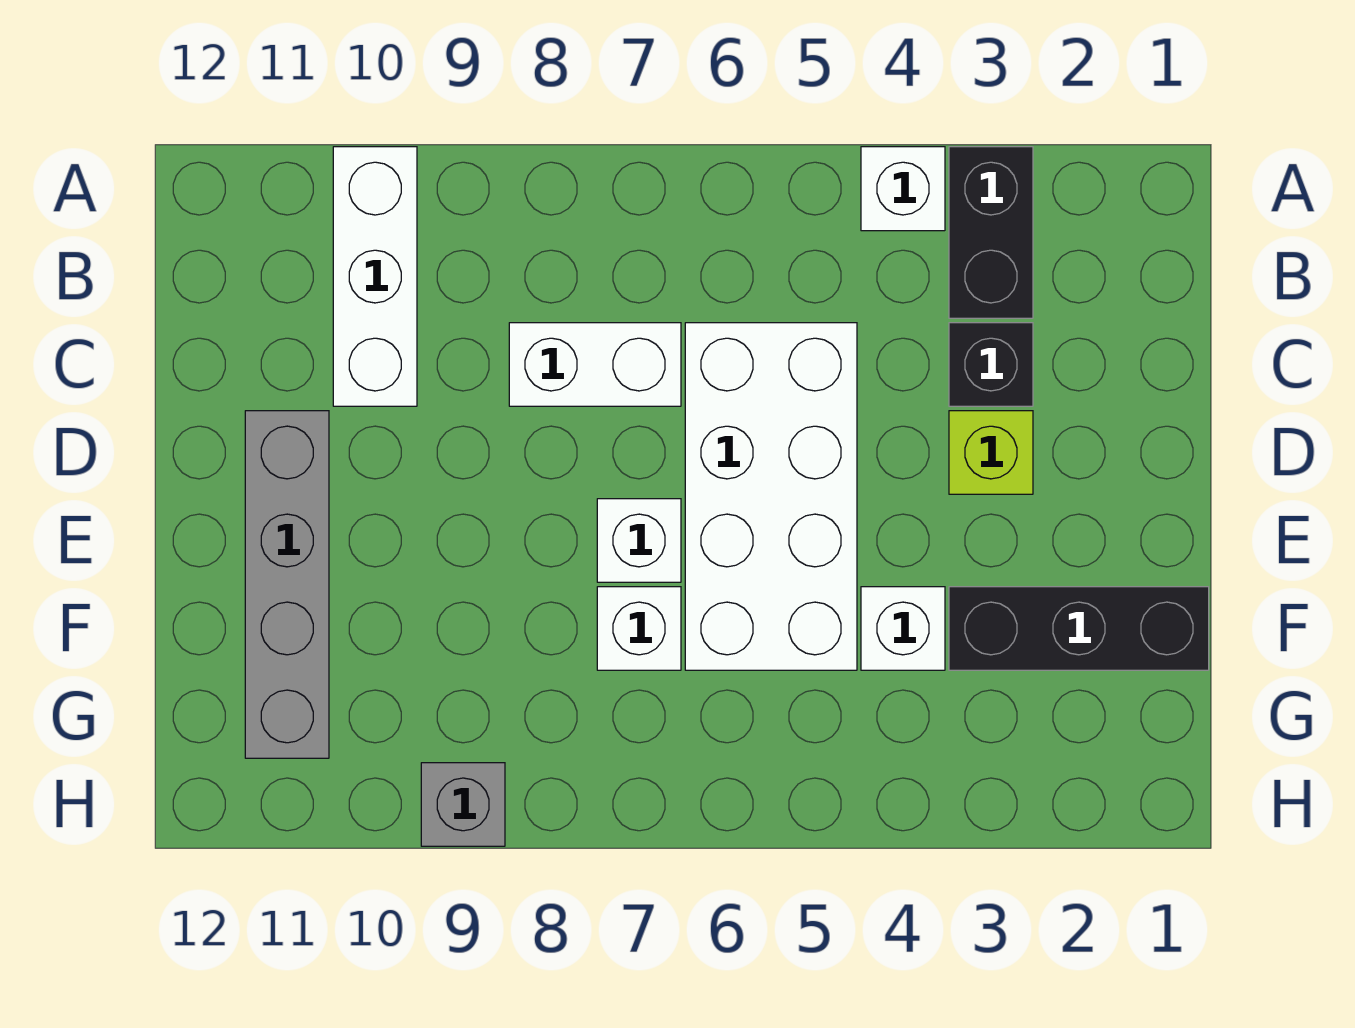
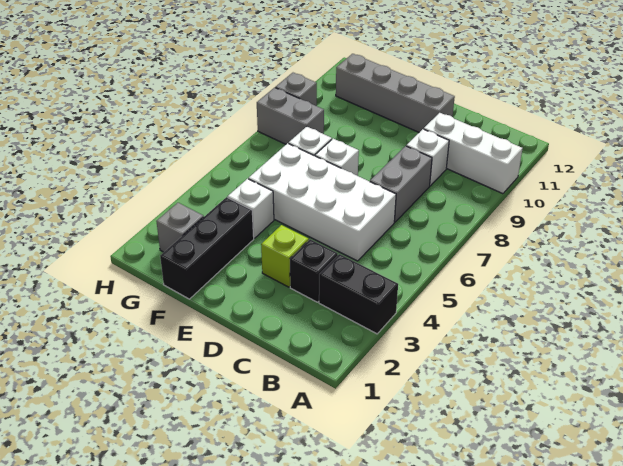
white 1x1 brick [861,147,945,231] -> white 1x1 brick moved to [406,129,449,186]
white 1x2 brick [509,323,681,406] -> grey 1x2 brick [370,146,432,222]
none -> grey 1x1 brick [156,203,203,252]
none -> grey 1x2 brick [257,88,324,144]

